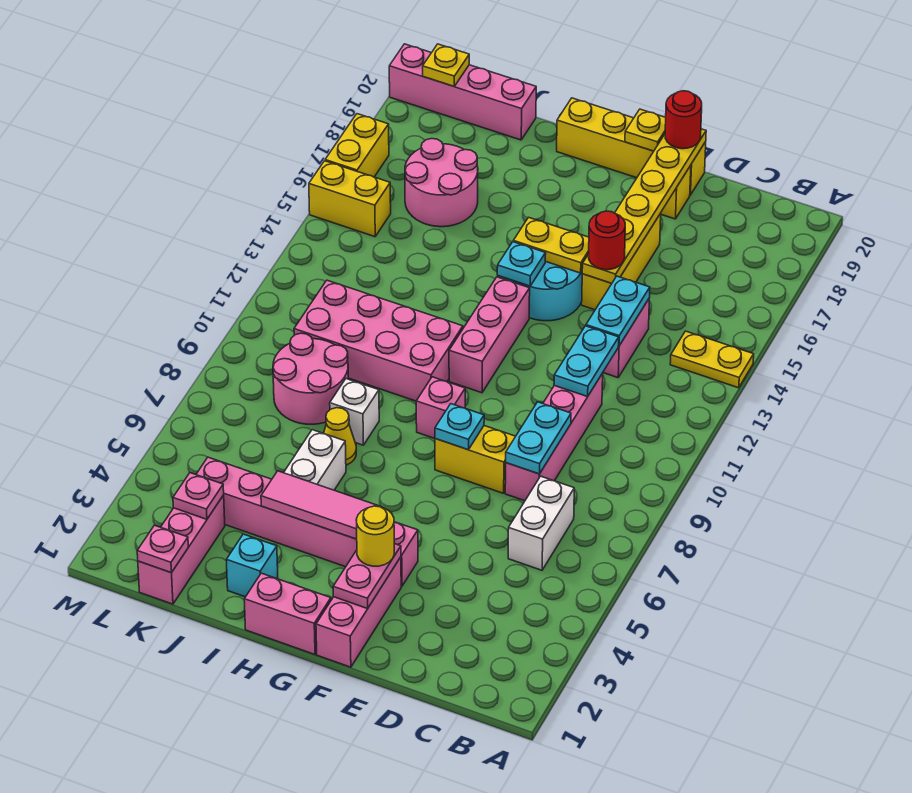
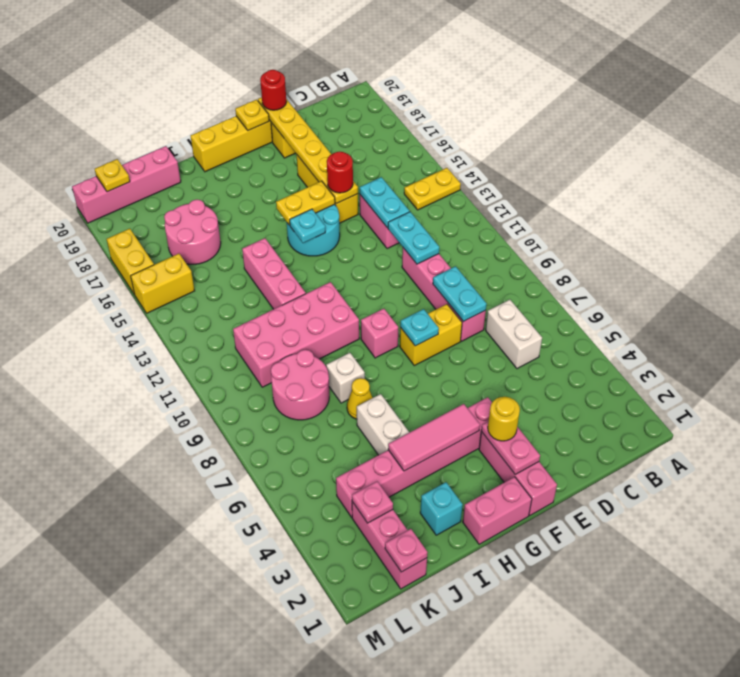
pink 1x3 brick [449,277,530,393] -> pink 1x3 brick moved to [242,238,306,309]

